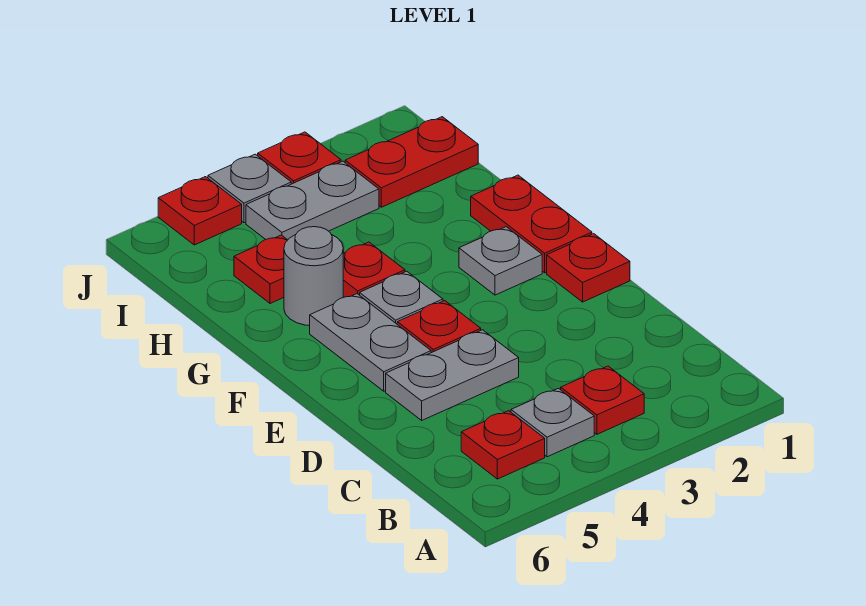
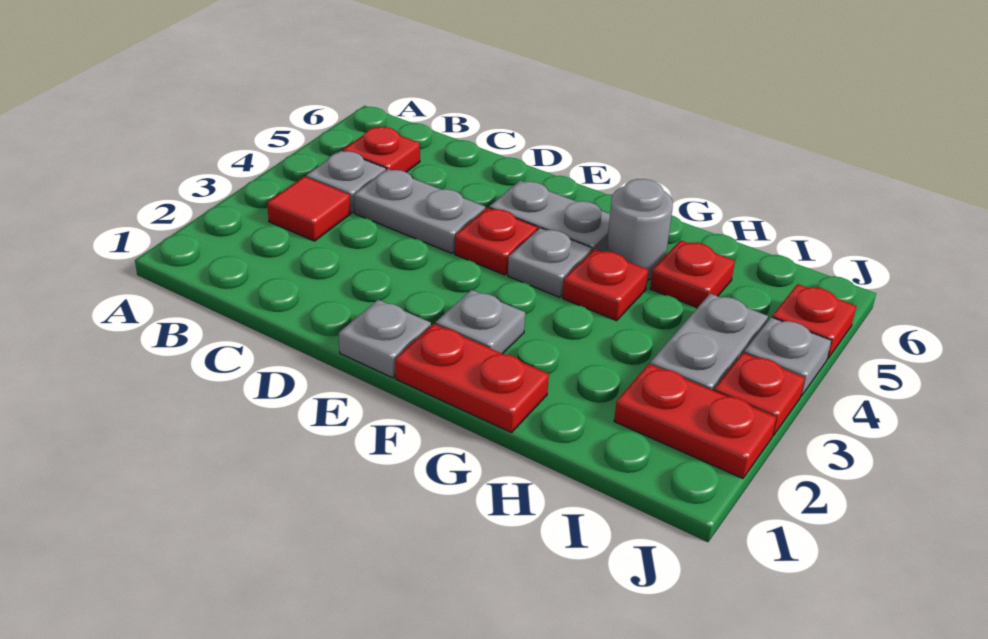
red 1x1 plate [561,366,644,434] -> red 1x1 tile [267,176,351,241]
grey 1x2 plate [386,330,519,420] -> grey 1x2 plate turned to [354,169,485,253]
red 1x1 plate [547,234,630,302] -> grey 1x1 plate [339,300,431,378]
red 1x2 plate [345,117,478,207] -> red 1x2 plate turned to [614,364,776,478]

